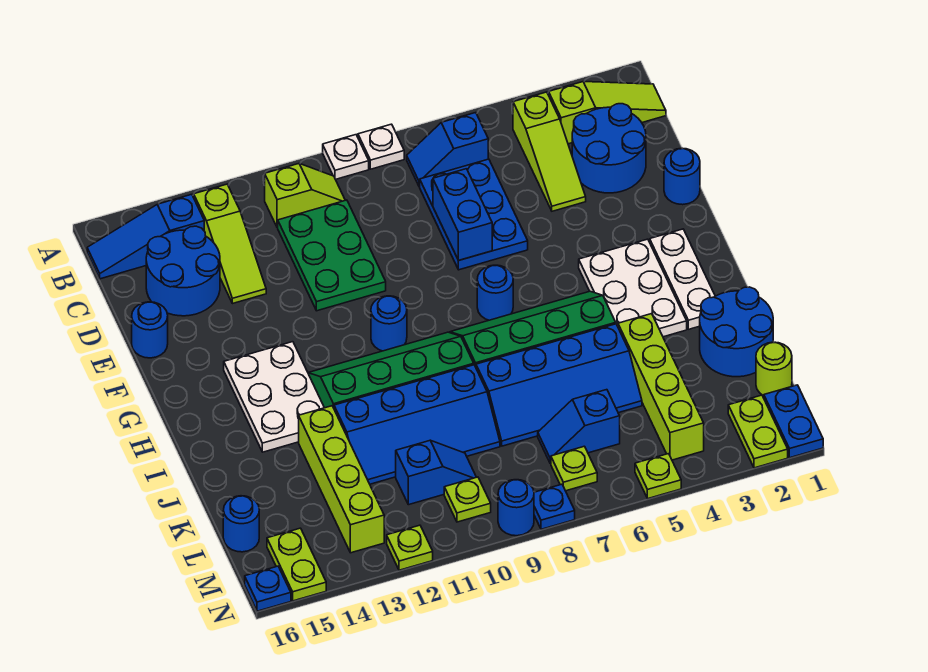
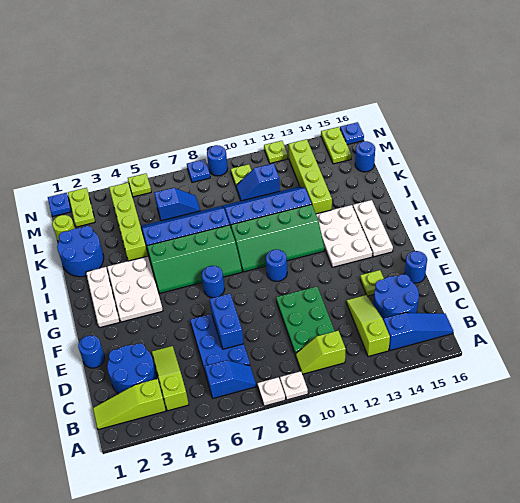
none -> white 1x3 plate [353,200,393,257]
blue 1x2 plate [764,385,823,458] -> blue 1x1 plate [48,193,71,217]
lime 1x1 plate [551,446,597,491] -> lime 1x1 plate moved to [360,270,384,296]

